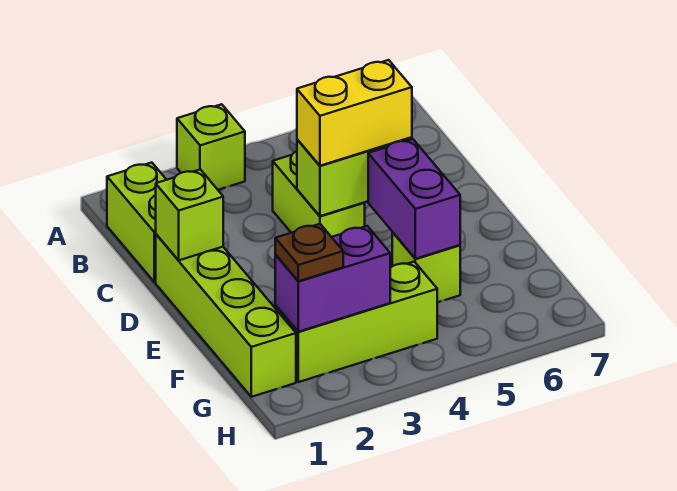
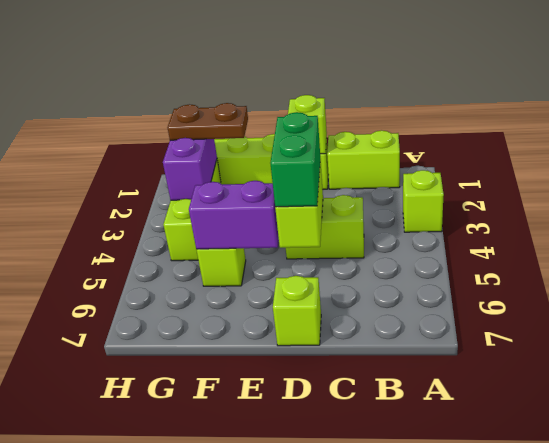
yellow 1x2 brick [297,60,412,166] -> green 1x2 brick [270,112,320,207]
none -> lime 1x1 brick [273,276,321,346]
brown 1x1 plate [275,224,343,281] -> brown 1x2 plate [167,103,248,140]

